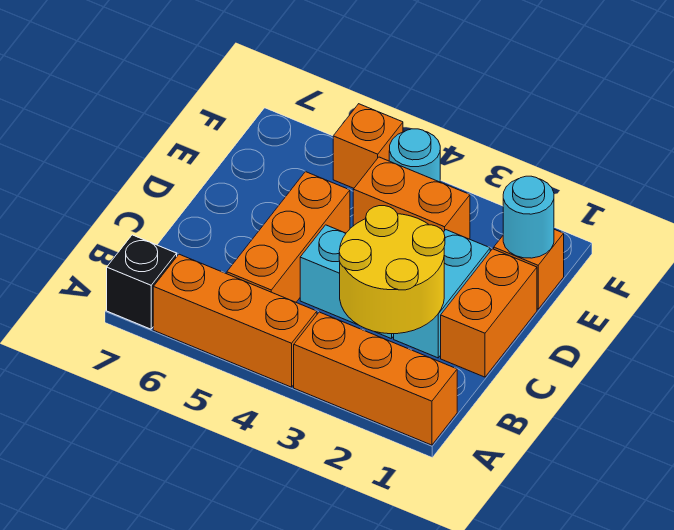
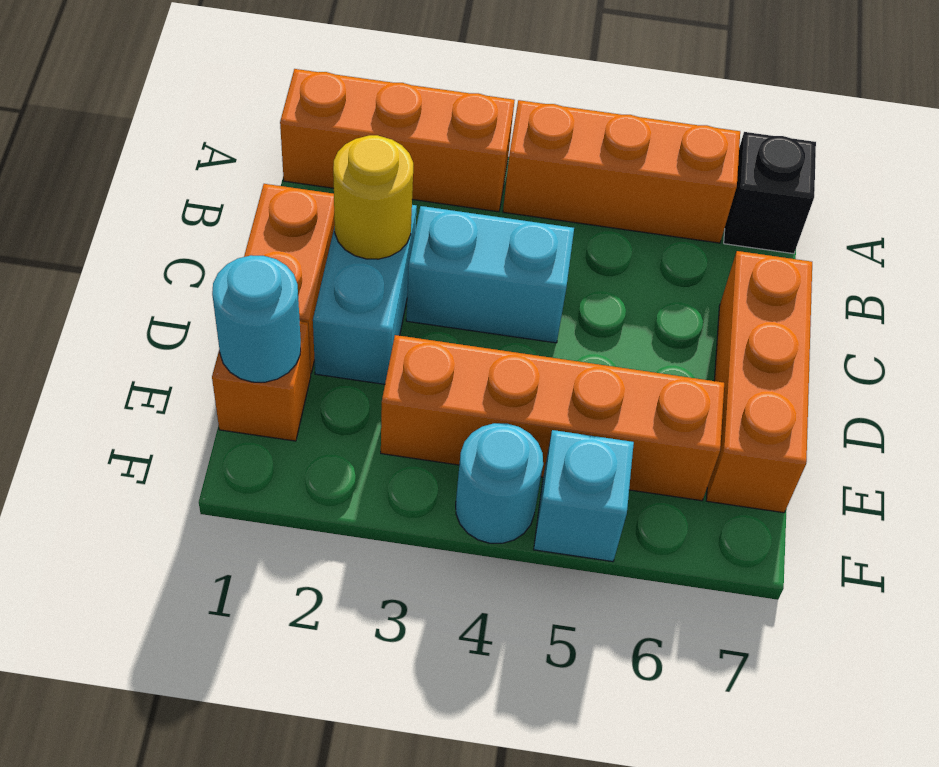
yellow 2x2 round brick [339,206,445,334] -> yellow 1x1 round brick [333,135,413,259]
orange 1x3 brick [227,172,350,302] -> orange 1x3 brick moved to [706,251,812,513]
orange 1x2 brick [353,157,470,239] -> orange 1x4 brick [381,335,724,501]
orange 1x1 brick [333,104,403,188] -> cyan 1x1 brick [534,430,634,562]

